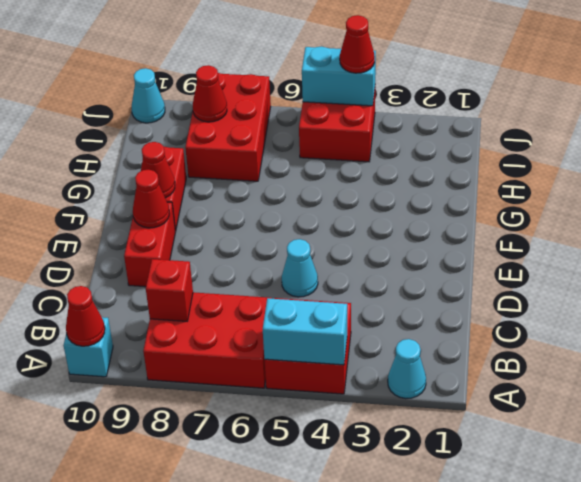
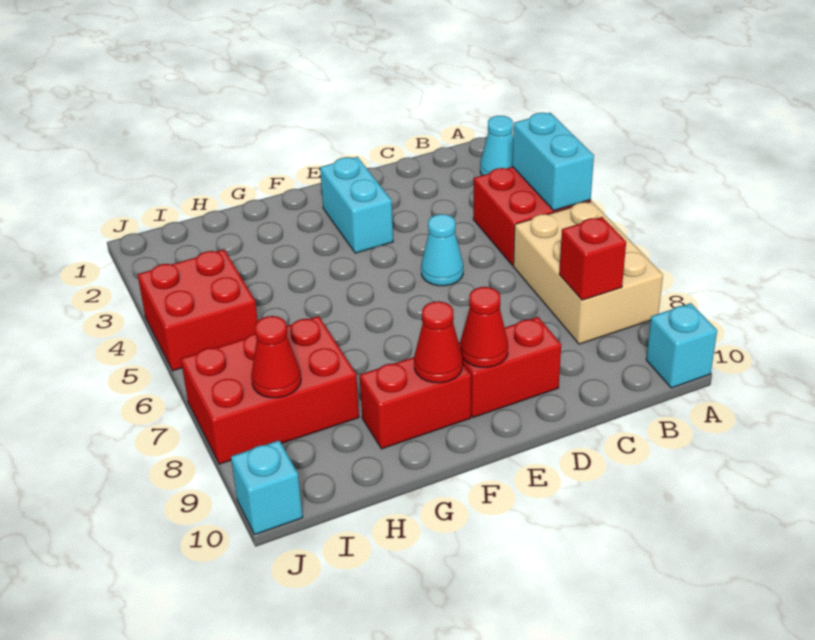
red 2x3 brick [143,292,272,388] -> tan 2x3 brick [513,201,663,344]
red 1x1 cone [66,286,105,346] -> none
cyan 1x2 brick [302,46,376,106] -> cyan 1x2 brick moved to [320,157,393,253]
red 1x1 cone [340,15,375,73] -> none
cyan 1x1 cone [132,68,165,123] -> cyan 1x1 brick [231,440,303,535]

